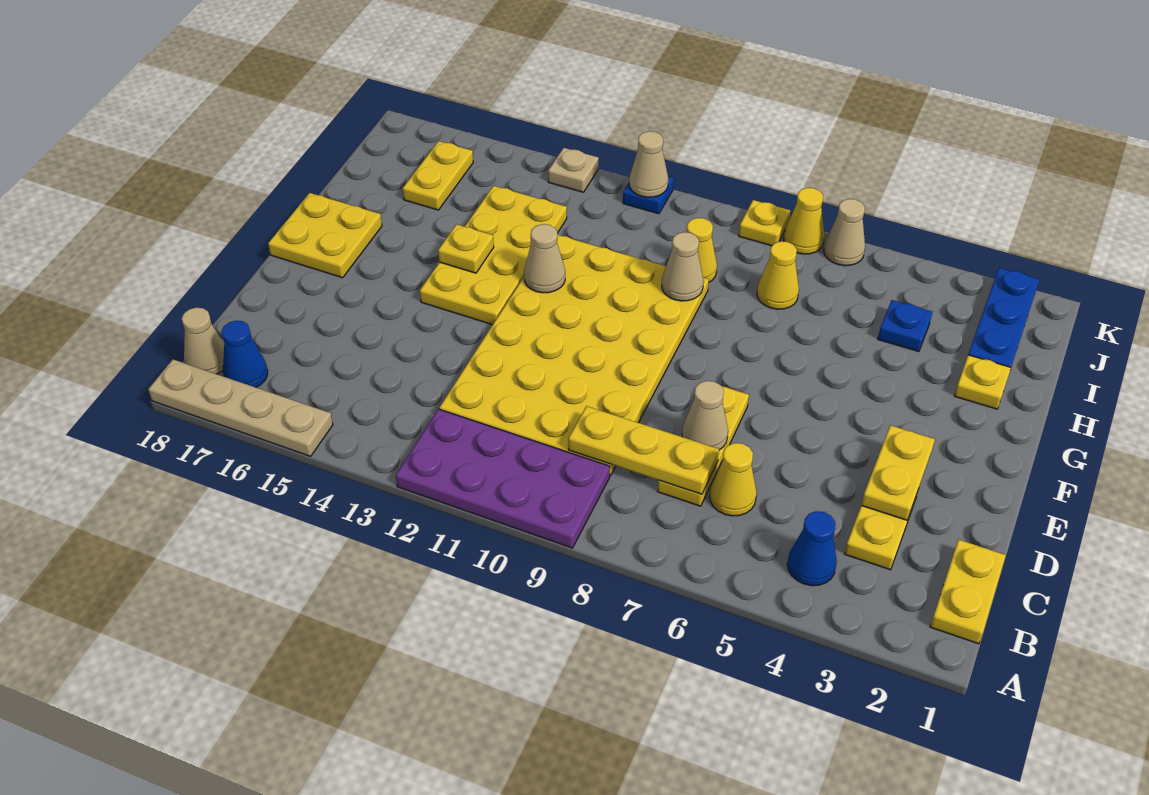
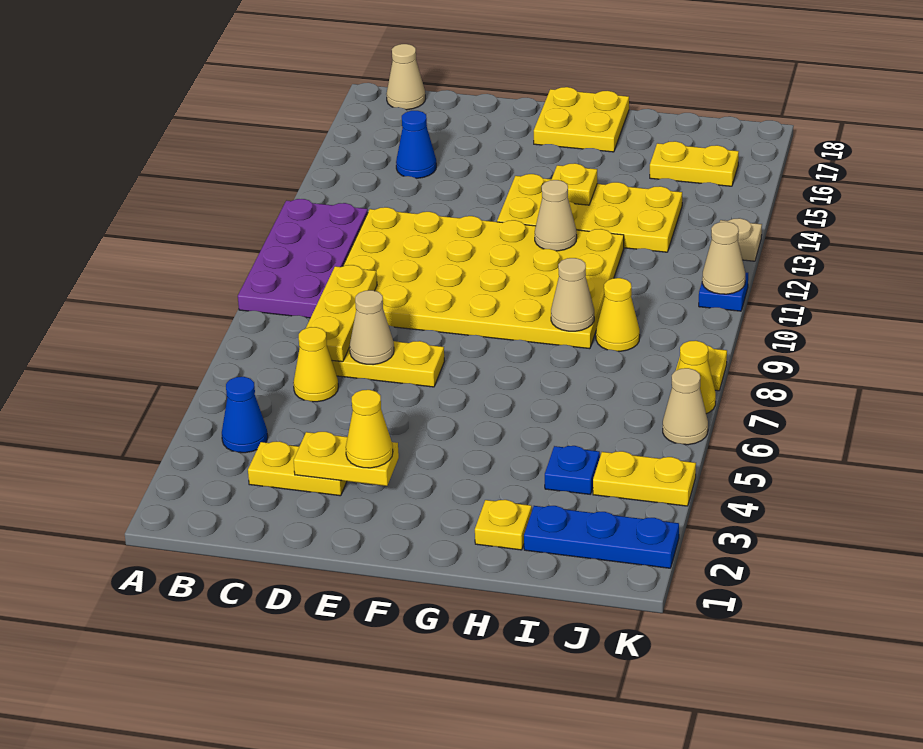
tan 1x4 plate [148,359,333,456] -> none
yellow 1x2 plate [930,540,1006,644] -> yellow 1x2 plate moved to [593,451,696,506]
blue 1x1 cone [221,321,268,387] -> blue 1x1 cone moved to [396,111,436,178]
yellow 1x1 cone [757,241,799,309] -> yellow 1x1 cone moved to [346,390,393,468]

